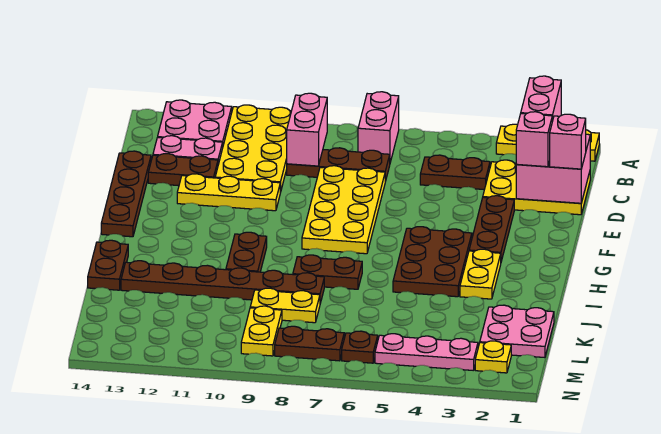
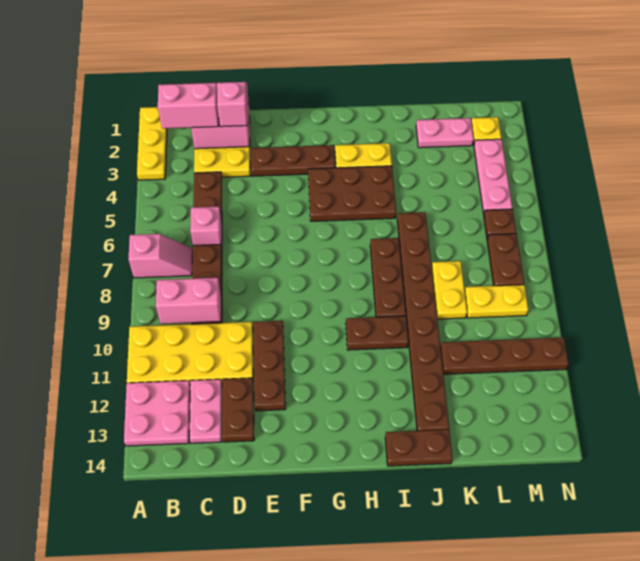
pink 1x2 brick [358,92,399,162] -> pink 1x2 slope [129,234,193,278]
pink 1x1 brick [550,114,586,169] -> pink 1x1 brick moved to [190,207,222,247]
yellow 2x4 plate [302,166,385,254] -> none
brown 1x4 plate [101,151,151,237] -> brown 1x4 plate moved to [440,337,569,374]
yellow 1x3 plate [177,174,280,211] -> brown 1x3 plate [253,321,286,411]
brown 1x2 plate [293,255,362,289] -> brown 1x3 plate [370,238,406,317]
brown 1x6 plate [121,261,324,303] -> brown 1x8 plate [397,212,449,431]
pink 2x2 plate [480,305,554,358] -> pink 1x2 plate [416,118,474,148]

